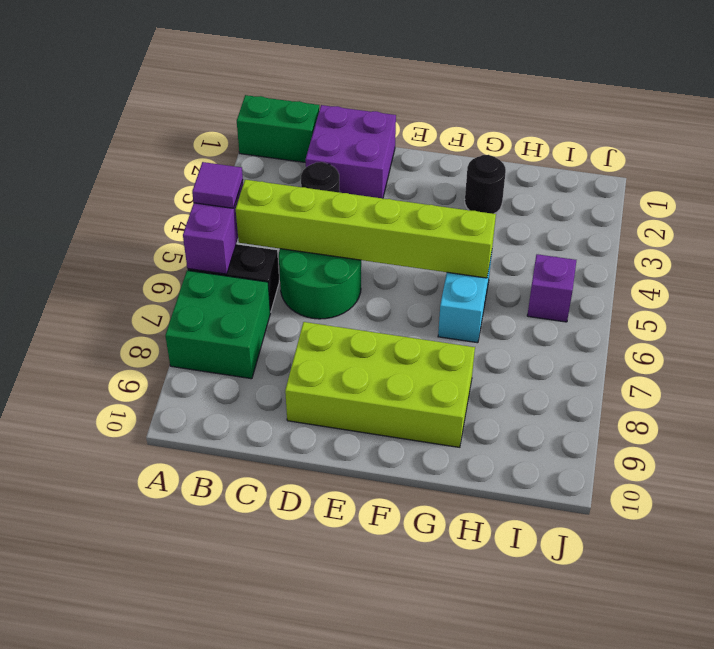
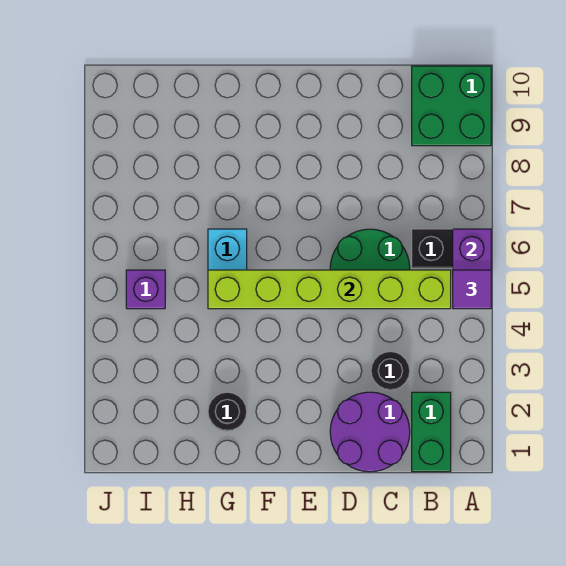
green 1x2 brick [237,95,319,163] -> green 1x2 brick turned to [412,392,451,472]
green 2x2 brick [165,270,270,379] -> green 2x2 brick moved to [412,66,491,146]
purple 2x2 brick [306,105,396,198] -> purple 2x2 round brick [330,392,410,472]
lime 2x4 brick [285,322,475,447] -> none

